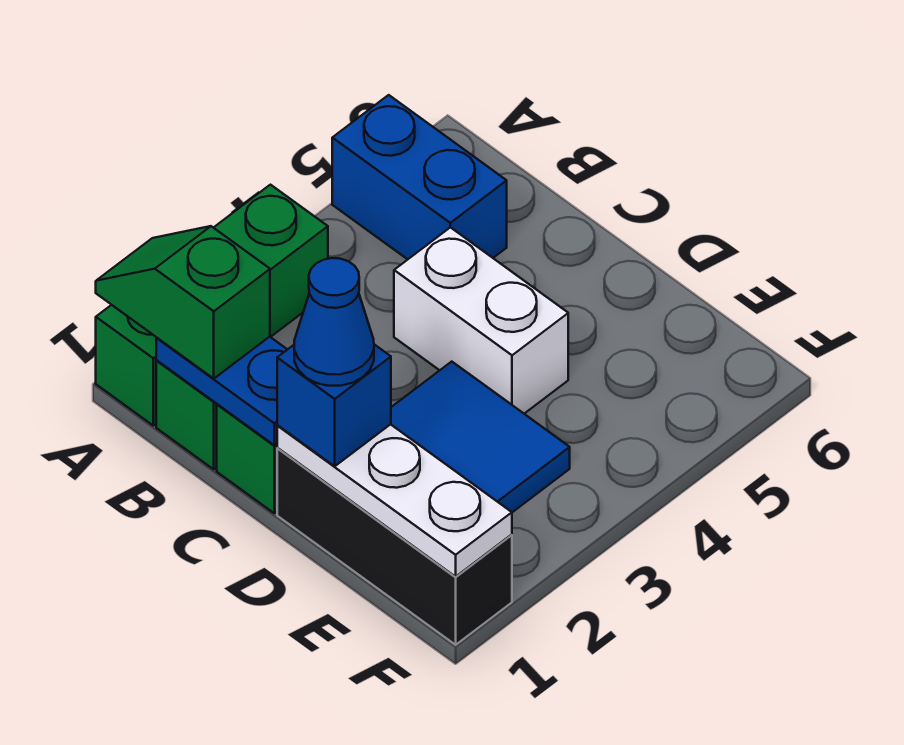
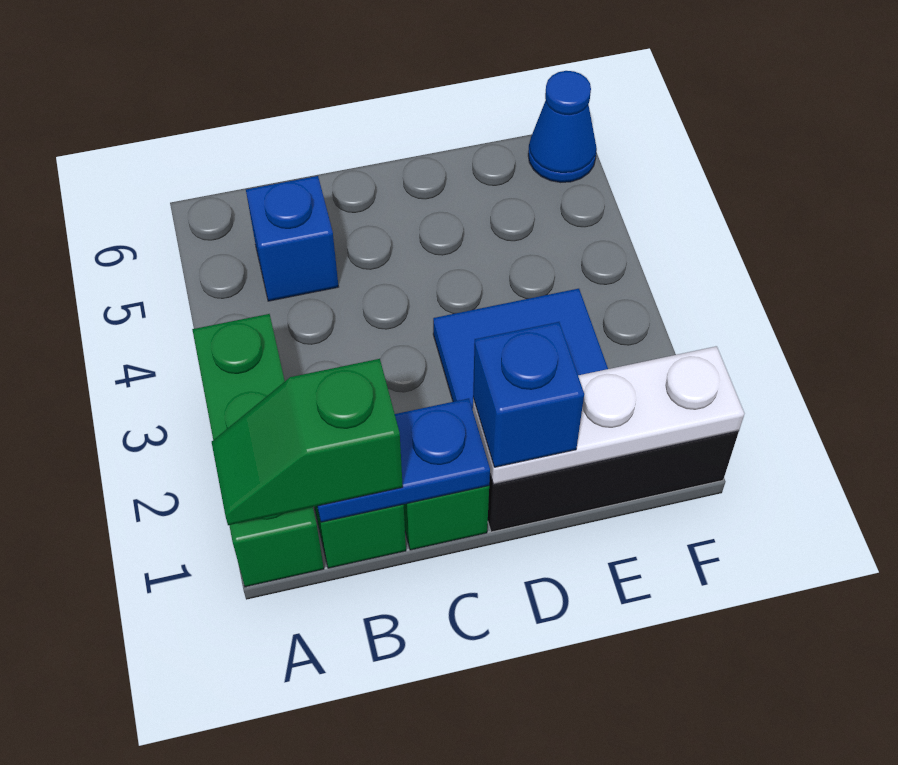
blue 1x2 brick [332,95,507,259] -> blue 1x1 brick [246,176,339,301]
white 1x2 brick [394,227,568,414] -> none
blue 1x1 cone [294,258,374,386] -> blue 1x1 cone moved to [528,71,597,182]

